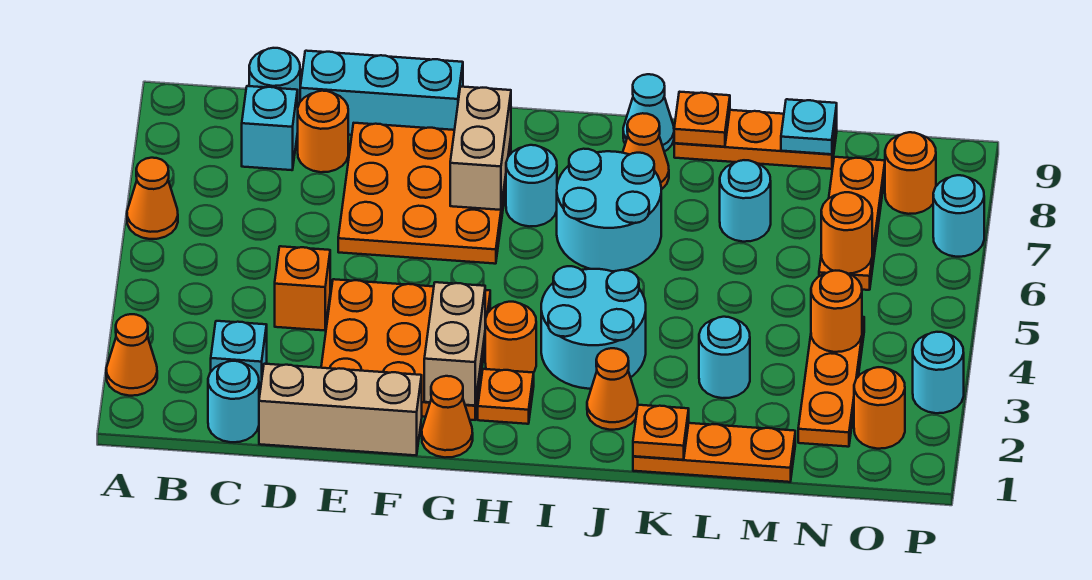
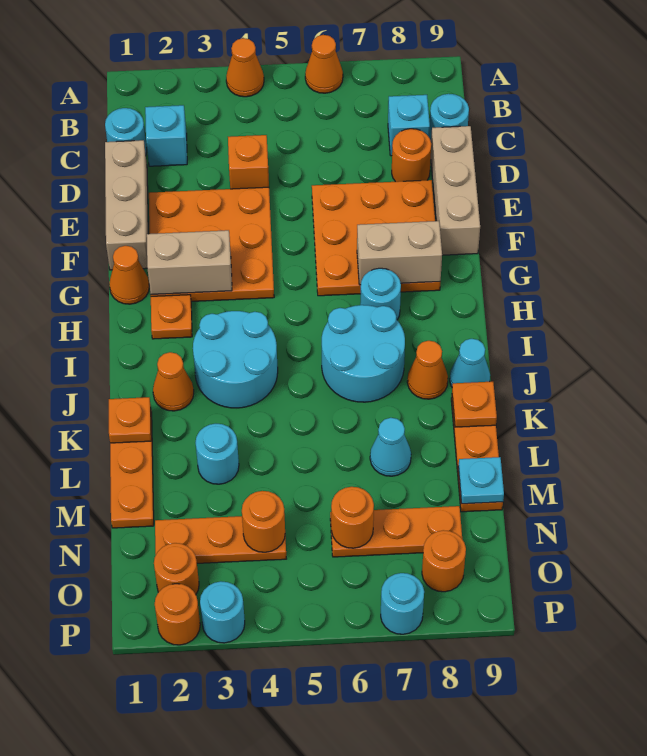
orange 1x1 cone [106,314,157,396] -> orange 1x1 cone moved to [226,38,264,97]
cyan 1x3 brick [300,51,463,135] -> tan 1x3 brick [431,126,480,255]
orange 1x1 round brick [485,302,536,373] -> orange 1x1 round brick moved to [155,584,200,645]
cyan 1x1 round brick [720,160,771,242] -> cyan 1x1 cone [370,418,411,476]

